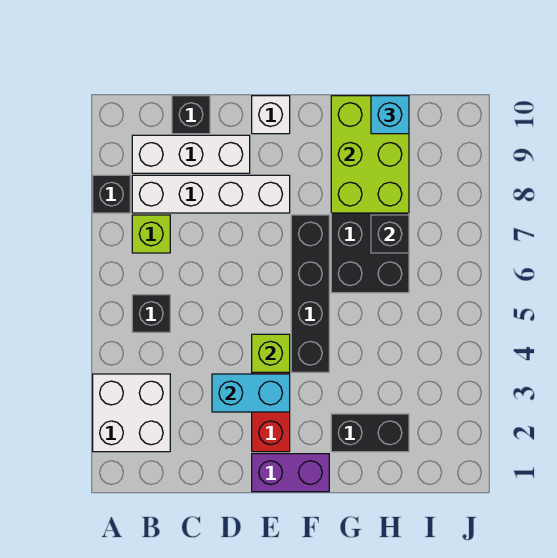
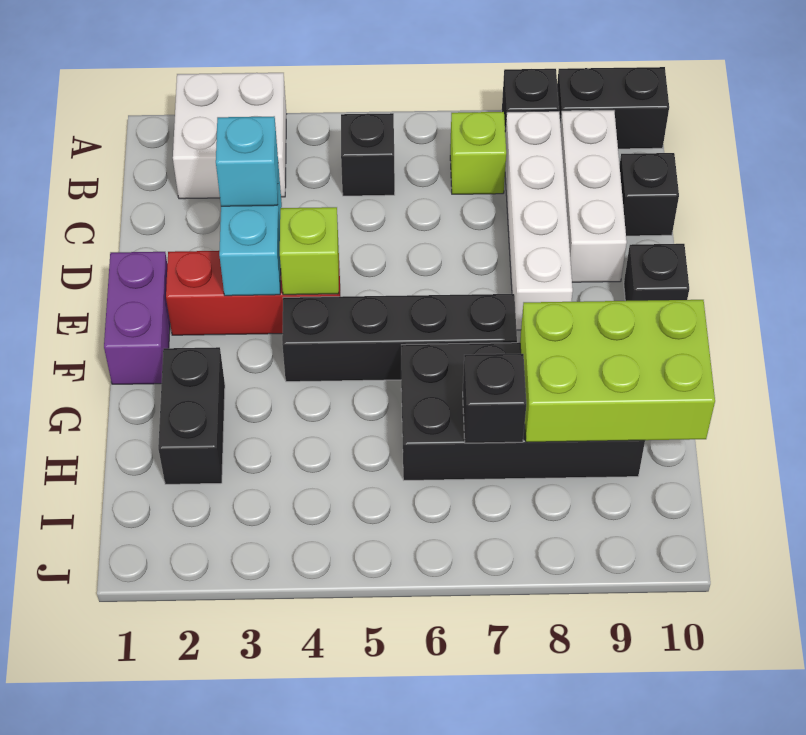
none -> black 1x2 brick [557,67,669,149]
white 1x1 brick [252,96,290,134] -> black 1x1 brick [624,244,689,301]
cyan 1x1 brick [371,96,409,134] -> cyan 1x1 brick moved to [216,117,278,206]

